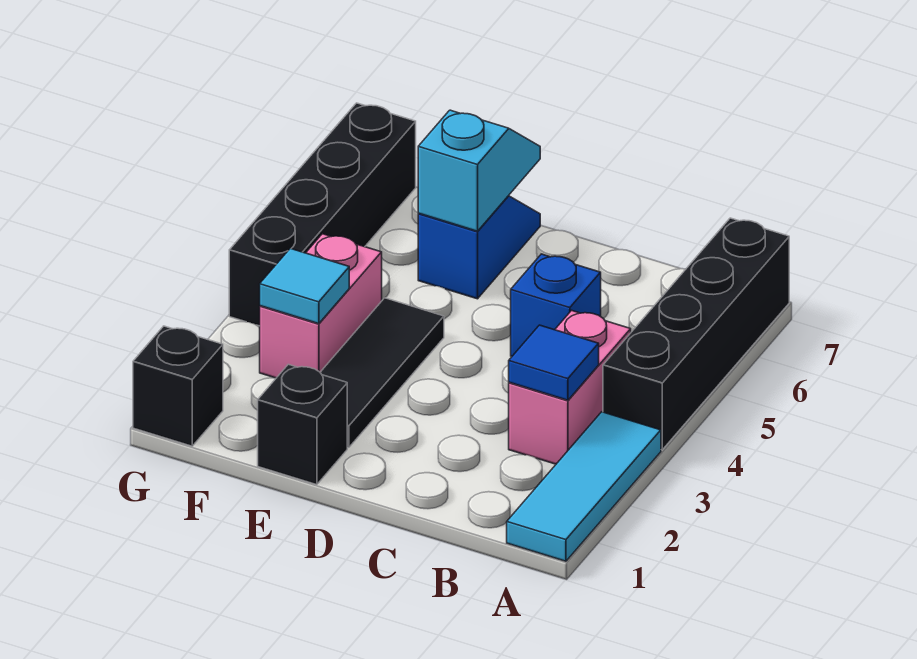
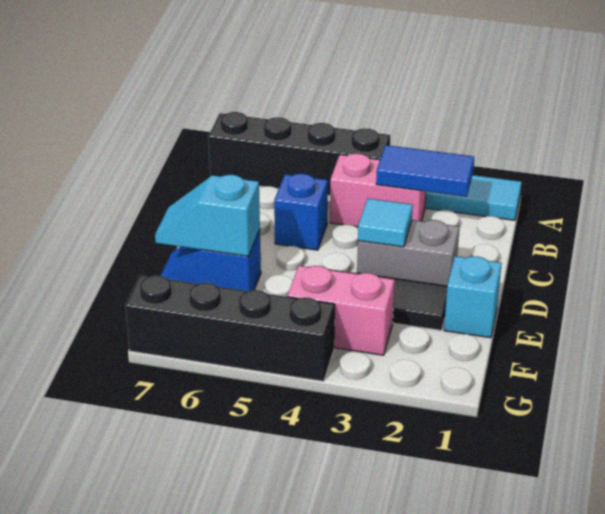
blue 1x1 tile [509,325,599,400] -> blue 1x2 tile [376,145,474,197]
none -> grey 1x2 brick [357,220,460,286]
black 1x1 brick [258,364,347,485] -> cyan 1x1 brick [444,256,502,338]
cyan 1x1 tile [260,248,349,324] -> cyan 1x1 tile moved to [358,198,413,247]
black 1x1 brick [133,326,223,446] -> none

